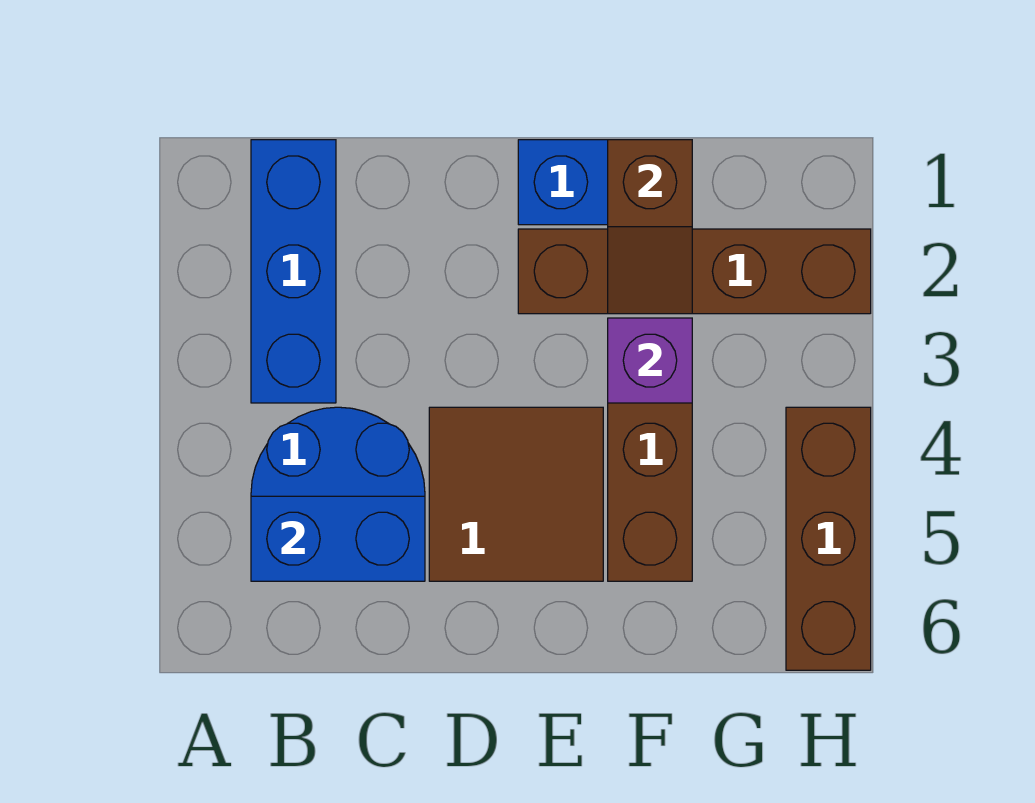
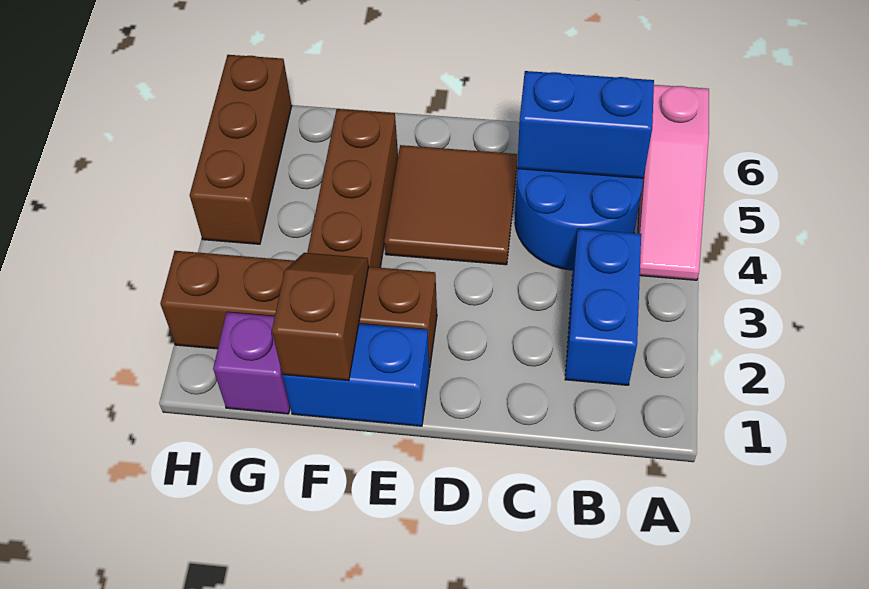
none -> pink 1x3 slope [638,85,709,280]
blue 1x3 brick [251,140,336,403] -> blue 1x2 brick [565,229,641,385]
purple 1x1 brick [608,318,692,403] -> purple 1x1 brick moved to [213,312,290,414]

